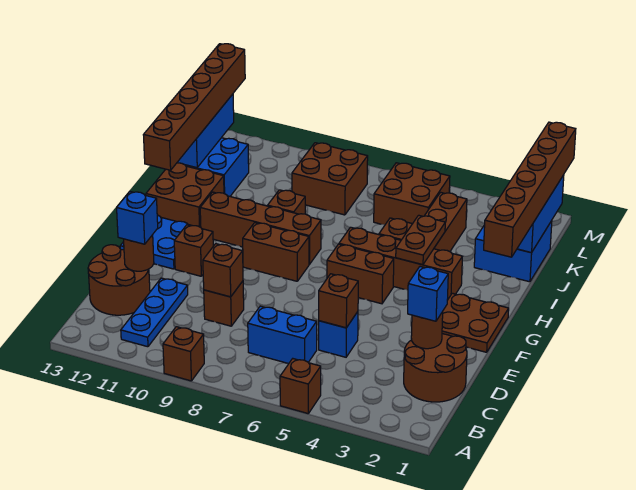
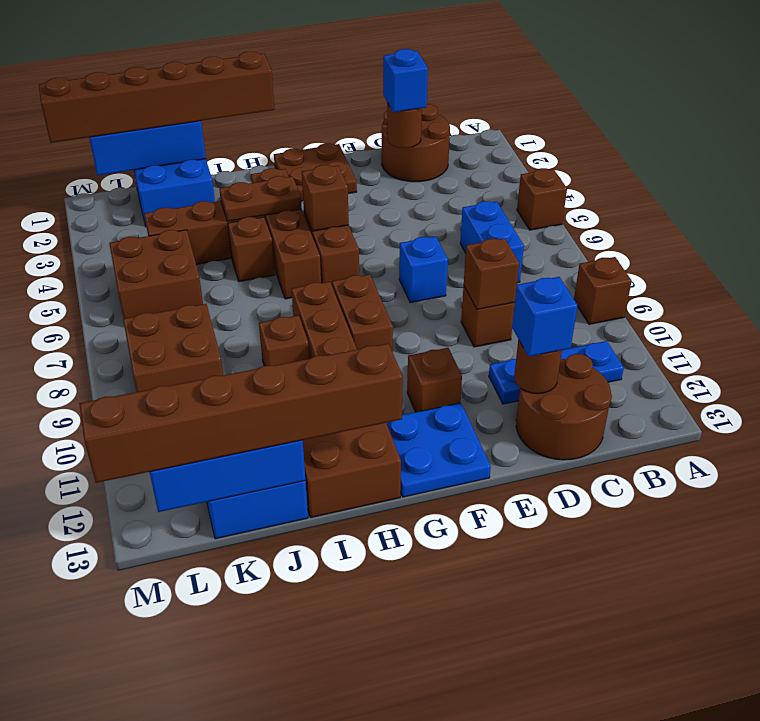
blue 1x1 brick [319,312,358,357] -> blue 1x1 brick moved to [399,237,448,303]
brown 1x1 brick [319,274,358,328] -> brown 1x1 brick moved to [302,165,349,231]

